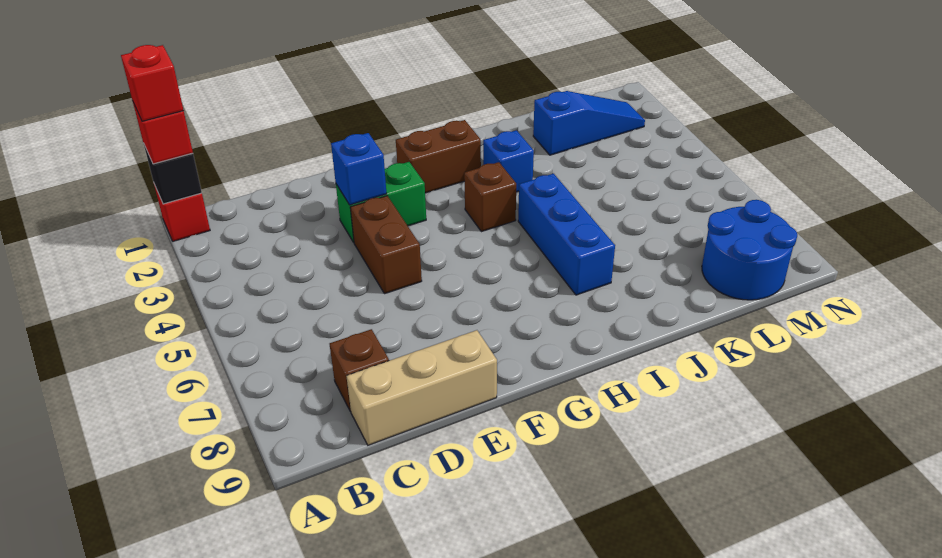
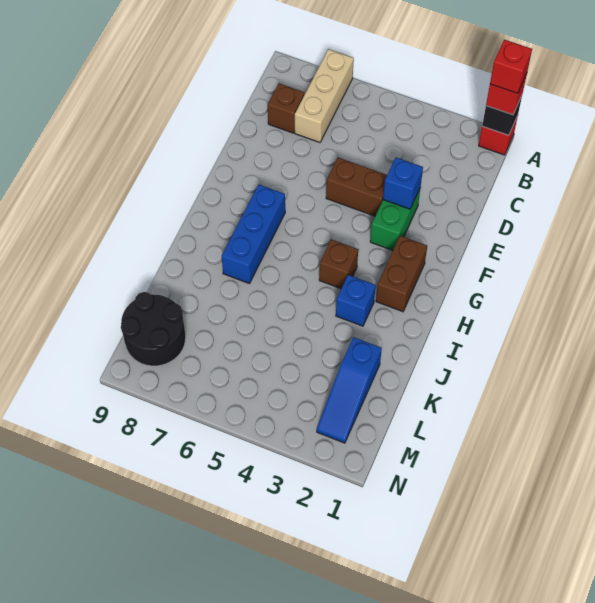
tan 1x3 brick [347,330,497,445] -> tan 1x3 brick moved to [295,49,354,142]
blue 1x3 brick [518,174,615,295] -> blue 1x3 brick turned to [222,185,285,284]
blue 2x2 round brick [702,200,797,300] -> black 2x2 round brick [121,292,186,366]

